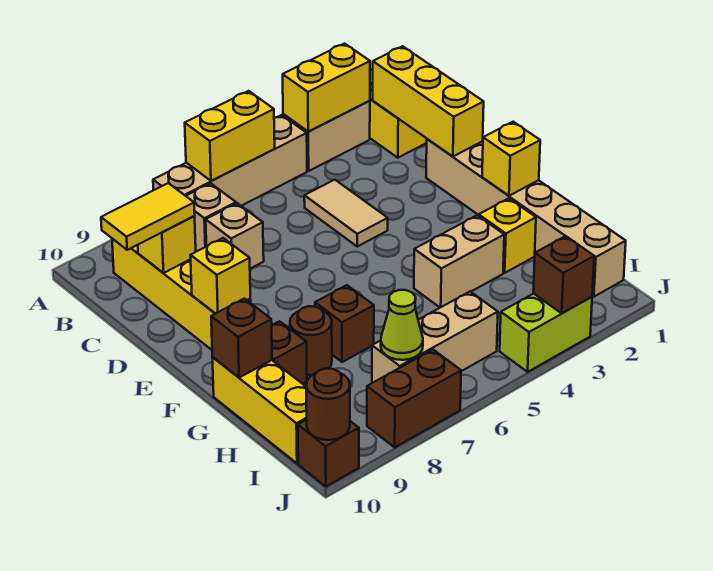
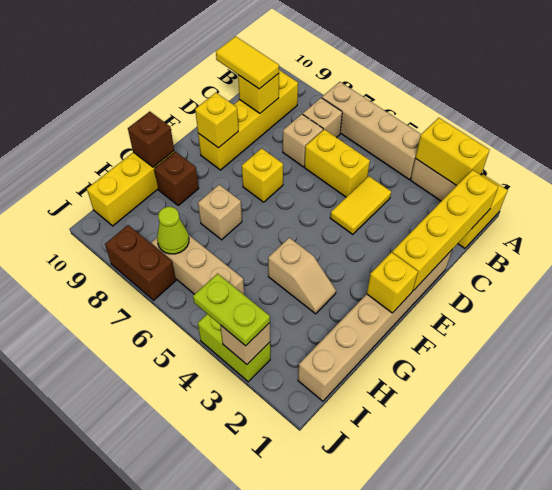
yellow 1x2 brick [185,91,275,181] -> yellow 1x2 brick moved to [305,129,370,197]
yellow 1x3 brick [372,46,484,156] -> yellow 1x4 brick [392,170,498,291]
tan 1x2 tile [304,180,388,246] -> yellow 1x2 tile [330,176,391,235]
yellow 1x1 brick [479,198,536,273] -> yellow 1x1 brick moved to [242,148,283,202]
tan 1x2 brick [414,215,504,308] -> tan 1x2 slope [268,238,336,314]
brown 1x1 brick [315,285,374,362] -> tan 1x1 brick [198,185,242,240]
brown 1x1 round brick [290,306,332,375] -> none
brown 1x1 brick [533,236,594,313] -> tan 1x1 brick [220,323,270,364]
none -> lime 1x2 plate [193,274,270,346]
brown 1x1 brick [298,420,359,486] -> none
brown 1x1 round brick [306,369,350,440] -> none

